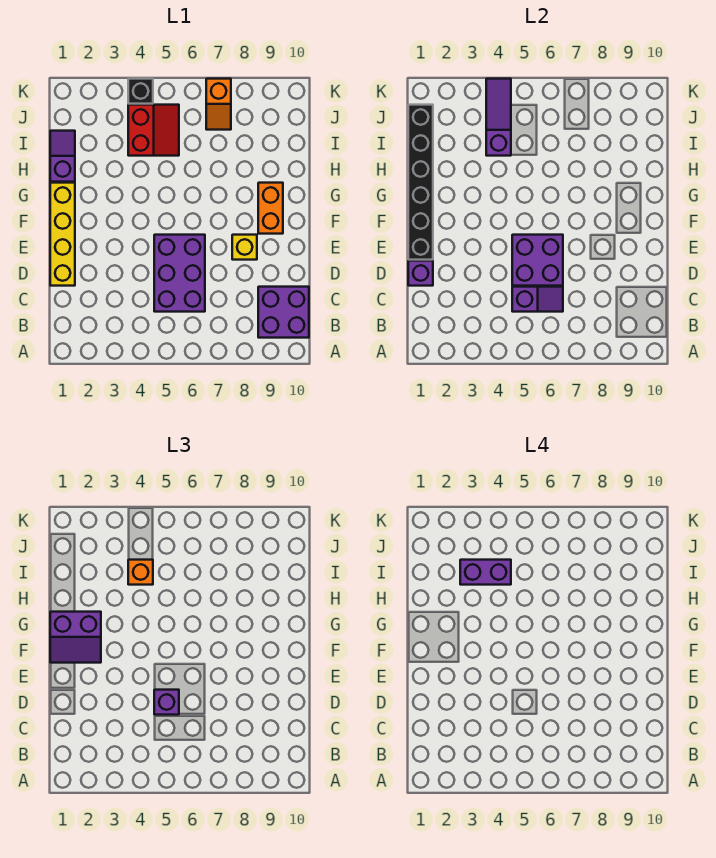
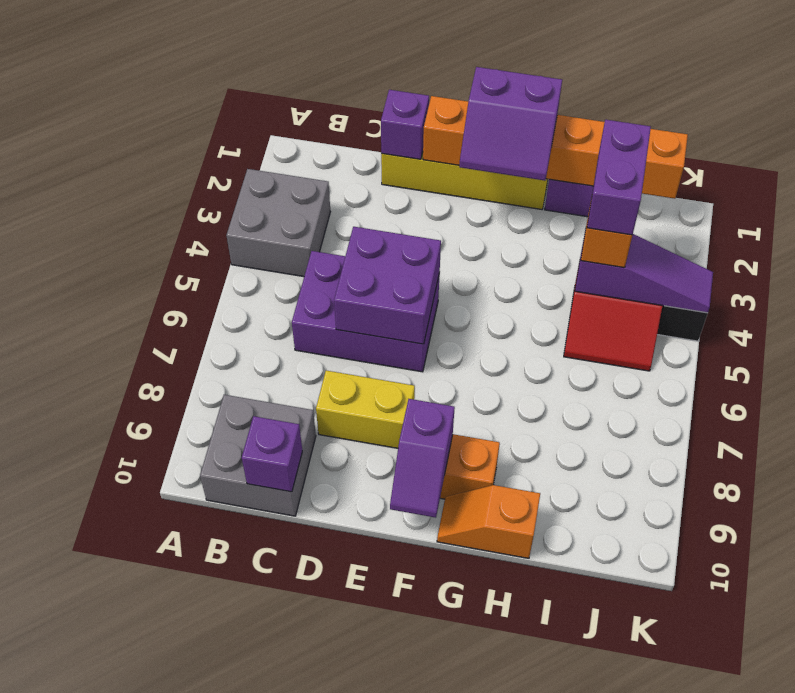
none -> grey 2x2 brick [226,169,330,277]
purple 2x2 brick [258,287,309,338] -> grey 2x2 brick [200,395,316,516]
purple 1x2 slope [512,287,563,312] -> purple 1x2 slope moved to [390,399,455,518]
purple 1x1 brick [154,690,179,715] -> purple 1x1 brick moved to [242,416,302,492]
black 1x6 brick [408,105,433,260] -> orange 1x6 brick [423,96,688,199]
yellow 1x1 brick [232,235,257,260] -> yellow 1x2 brick [316,371,415,448]
purple 2x2 slope [50,612,101,663] -> purple 2x2 slope turned to [459,67,562,181]
orange 1x2 slope [206,79,231,130] -> orange 1x2 slope moved to [437,485,540,558]

